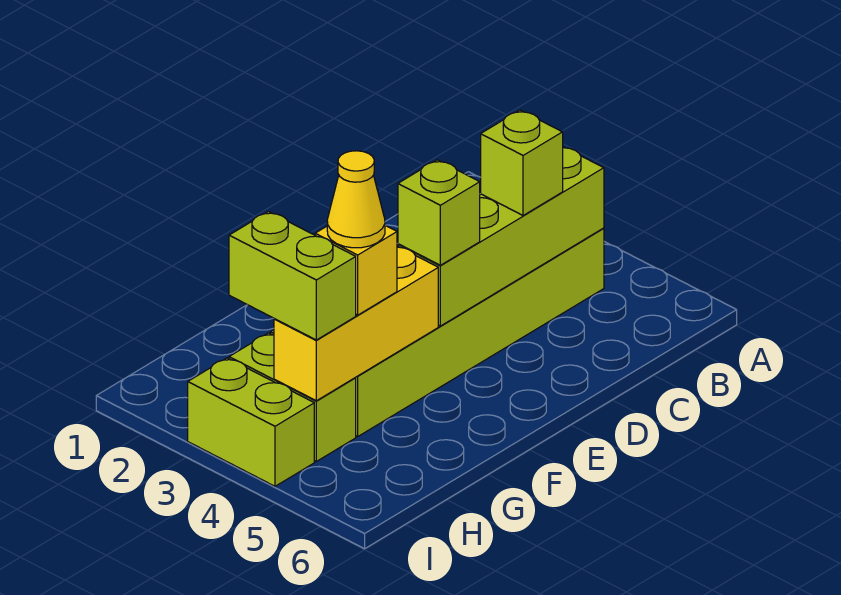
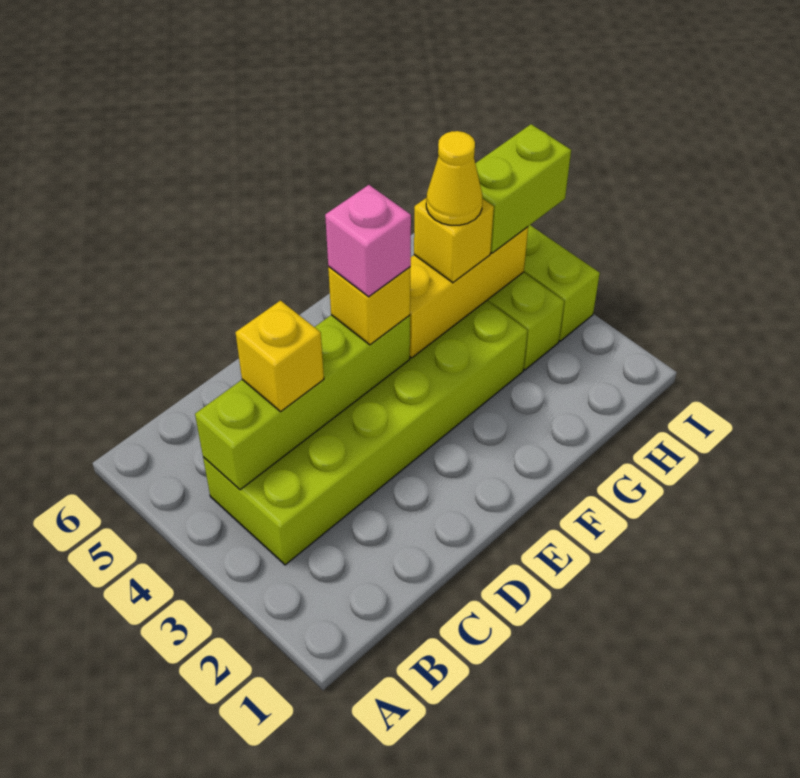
lime 1x1 brick [481,110,563,216] -> yellow 1x1 brick [235,301,324,412]
lime 1x1 brick [398,160,480,265] -> yellow 1x1 brick [328,267,410,345]
none -> pink 1x1 brick [325,185,411,297]
lime 1x2 brick [229,212,356,340] -> lime 1x2 brick turned to [475,124,571,253]

